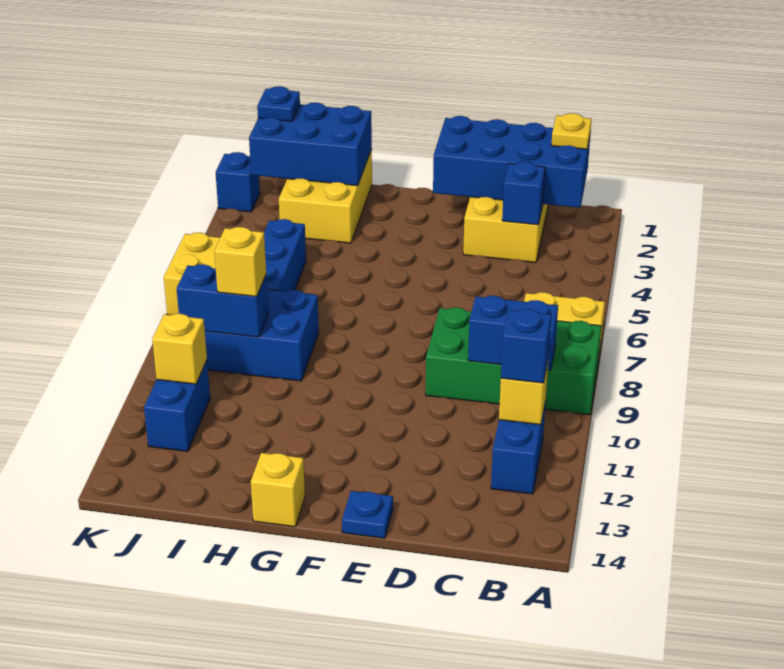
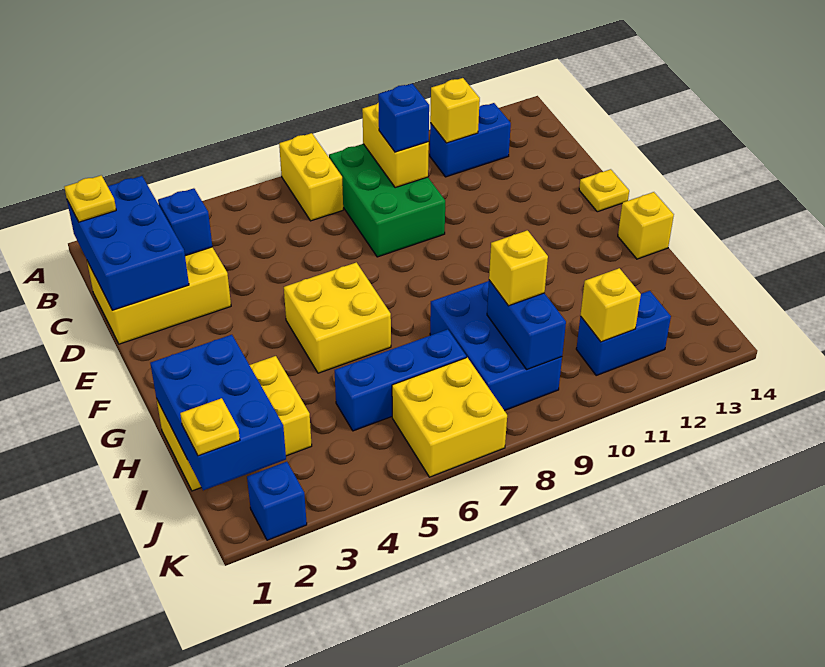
green 2x4 brick [426,307,601,415] -> green 2x3 brick [329,144,445,257]
blue 2x4 brick [433,116,590,208] -> blue 2x3 brick [67,176,189,310]
blue 1x2 brick [468,296,558,370] -> yellow 1x2 brick [362,103,429,188]
blue 1x1 brick [501,309,551,383] -> blue 1x1 brick moved to [378,84,429,152]
blue 1x1 plate [342,491,393,538] -> yellow 1x1 plate [579,169,629,212]
none -> yellow 2x2 brick [284,262,391,373]
blue 1x1 plate [257,86,300,121] -> yellow 1x1 plate [180,398,240,456]

